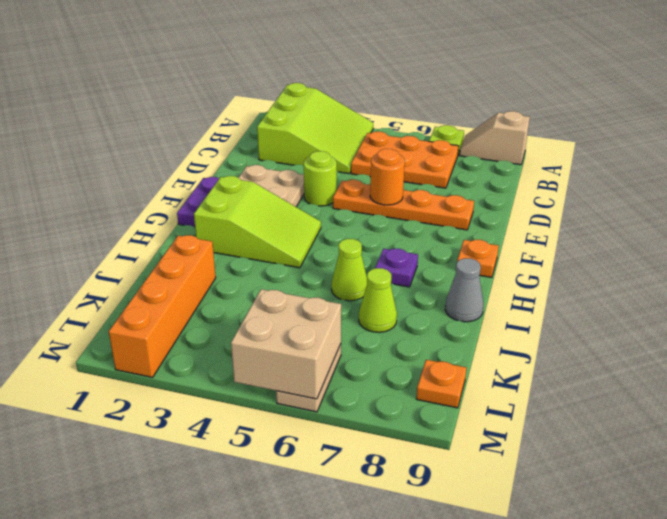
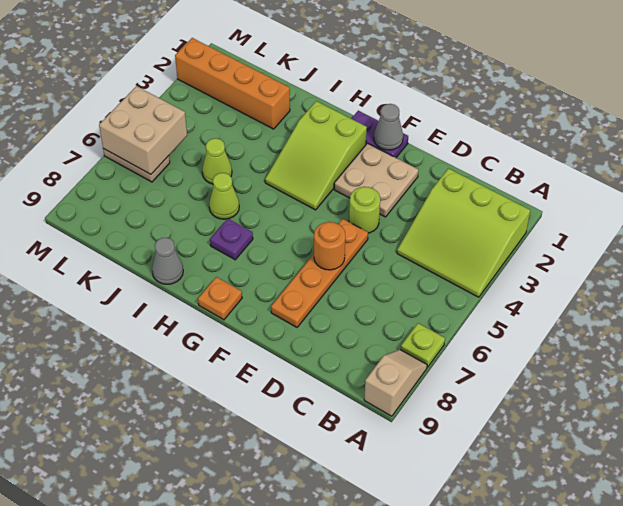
orange 2x3 plate [351,132,459,188] -> none
none -> grey 1x1 cone [374,104,403,150]
lime 1x1 cone [359,268,397,332] -> lime 1x1 cone moved to [202,138,232,184]
orange 1x1 plate [416,360,466,408] -> none

